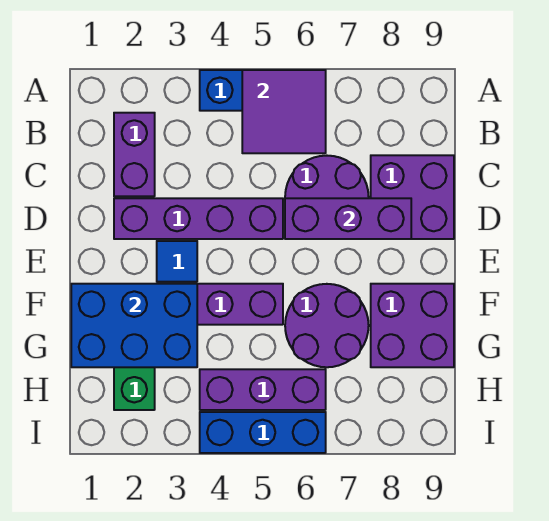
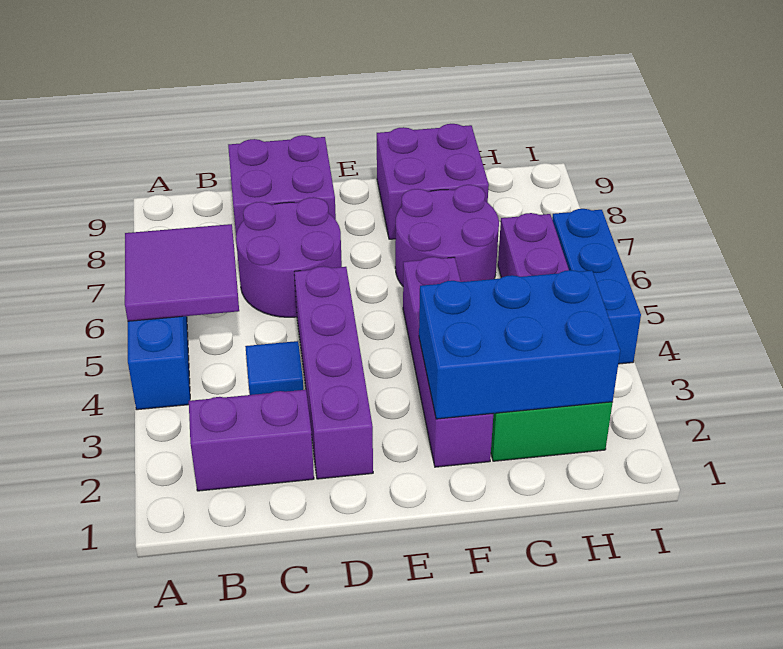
purple 1x3 brick [285,198,411,239] -> none
blue 1x1 tile [157,241,197,282] -> blue 1x1 tile moved to [245,341,303,395]
blue 2x3 brick [71,284,197,367] -> blue 2x3 brick turned to [419,270,620,419]

